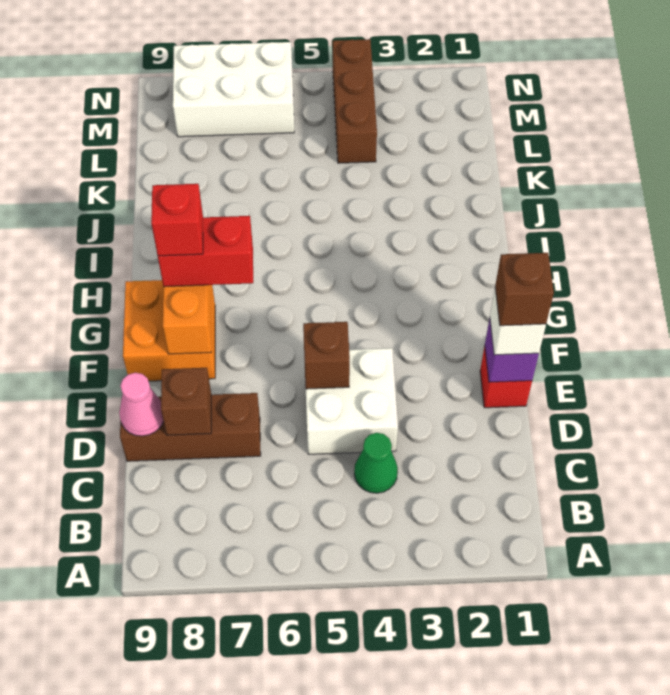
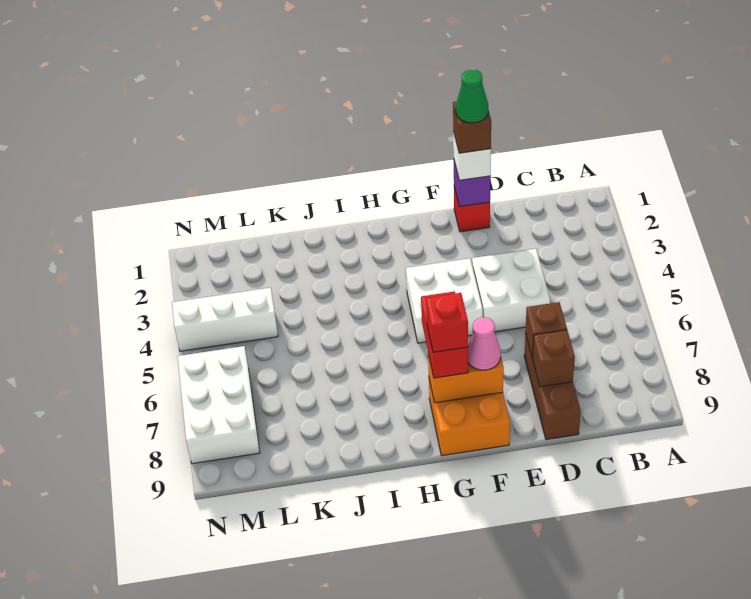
green 1x1 cone [354,433,398,493] -> green 1x1 cone moved to [456,69,488,123]
pink 1x1 cone [119,373,164,436] -> pink 1x1 cone moved to [468,317,501,370]
brown 1x1 brick [303,322,350,389] -> brown 1x1 brick moved to [525,302,567,358]
none -> white 2x2 brick [406,258,483,343]
brown 1x3 brick [333,39,377,163] -> white 1x3 brick [172,288,278,351]

